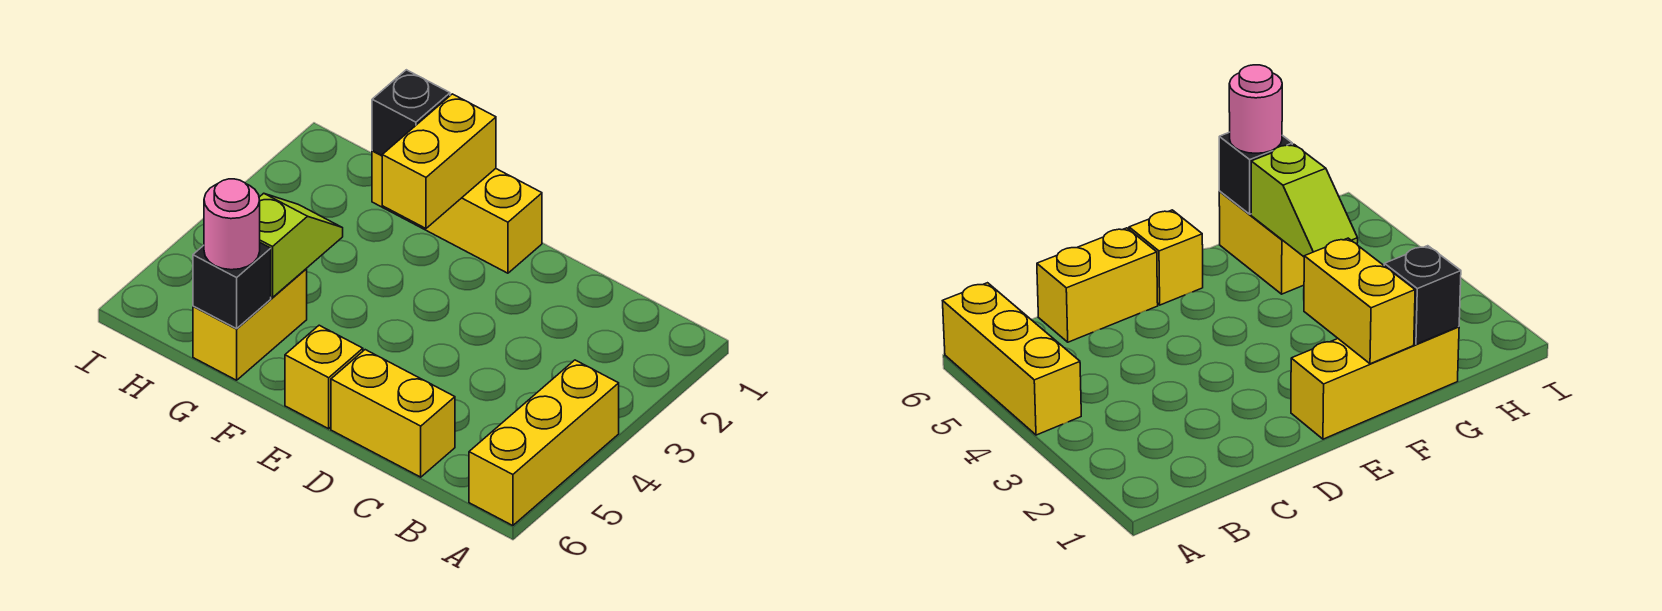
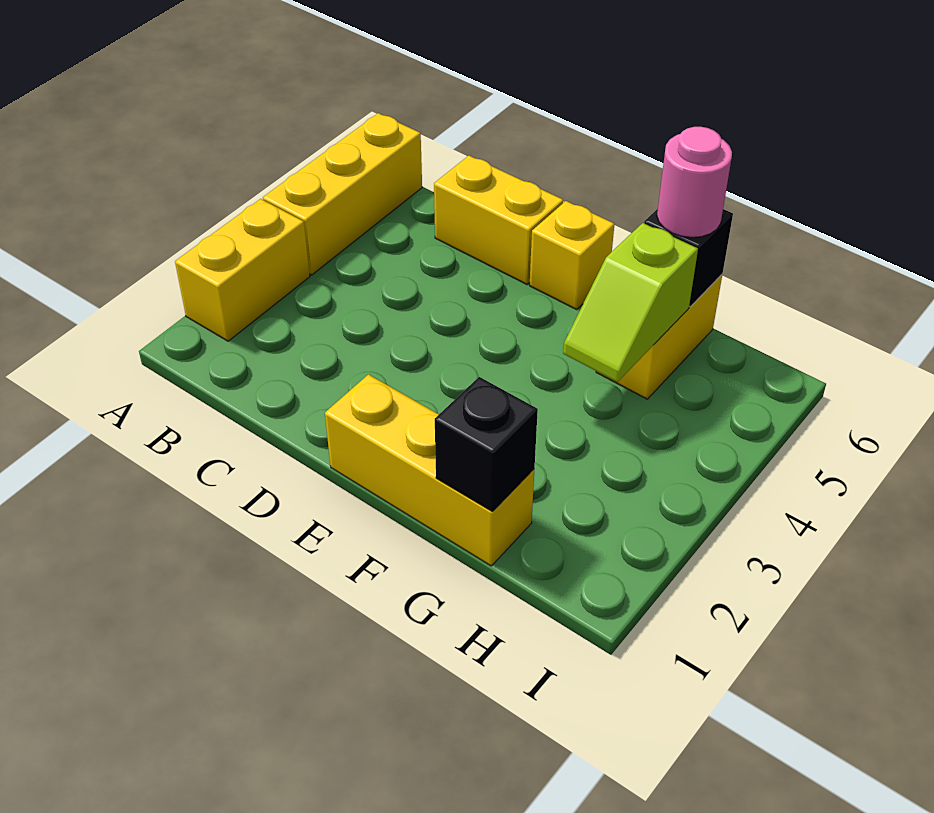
yellow 1x2 brick [382,94,496,228] -> yellow 1x2 brick moved to [175,199,310,341]

